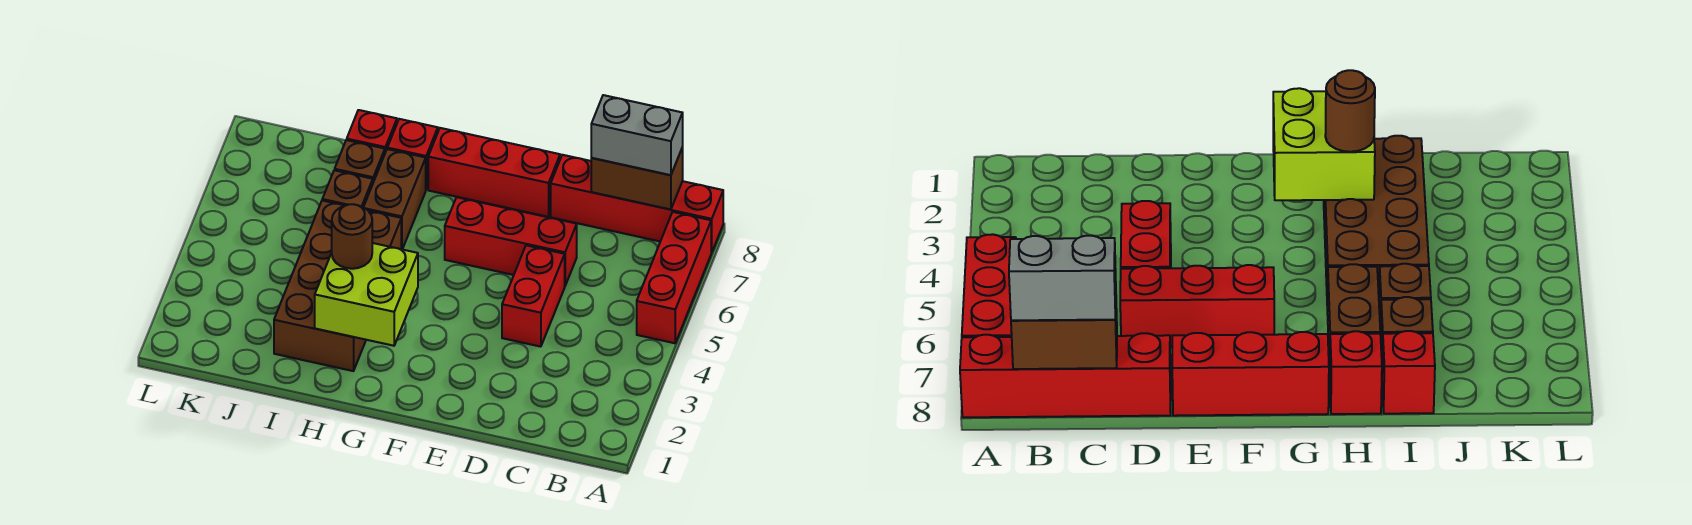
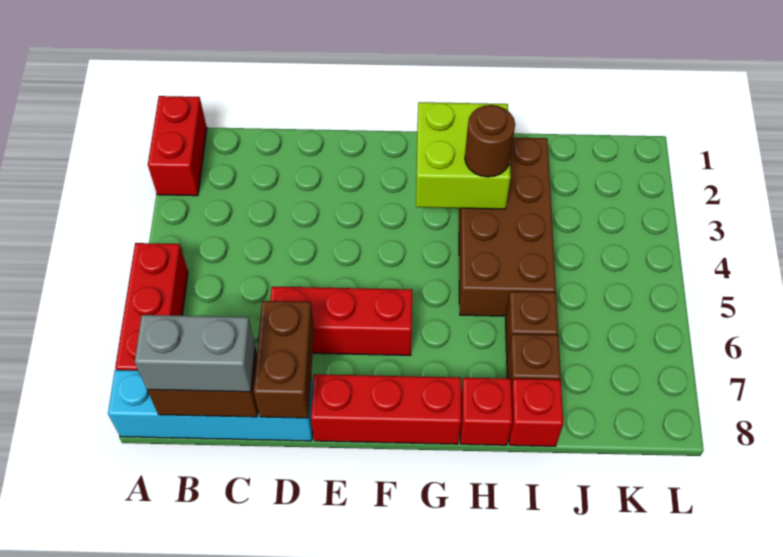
red 1x4 brick [551,155,723,252] -> cyan 1x4 brick [108,370,313,441]
red 1x2 brick [502,245,565,347] -> red 1x2 brick moved to [148,96,207,196]
brown 1x2 brick [364,149,426,249] -> brown 1x2 brick moved to [254,301,314,418]

